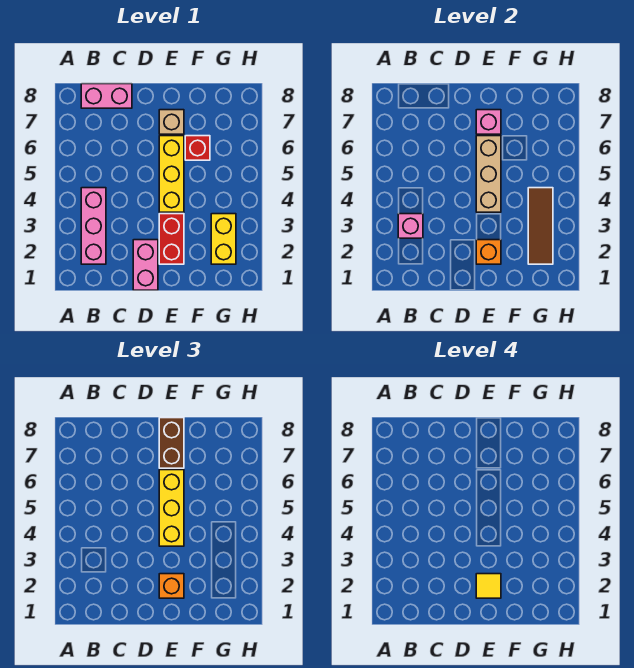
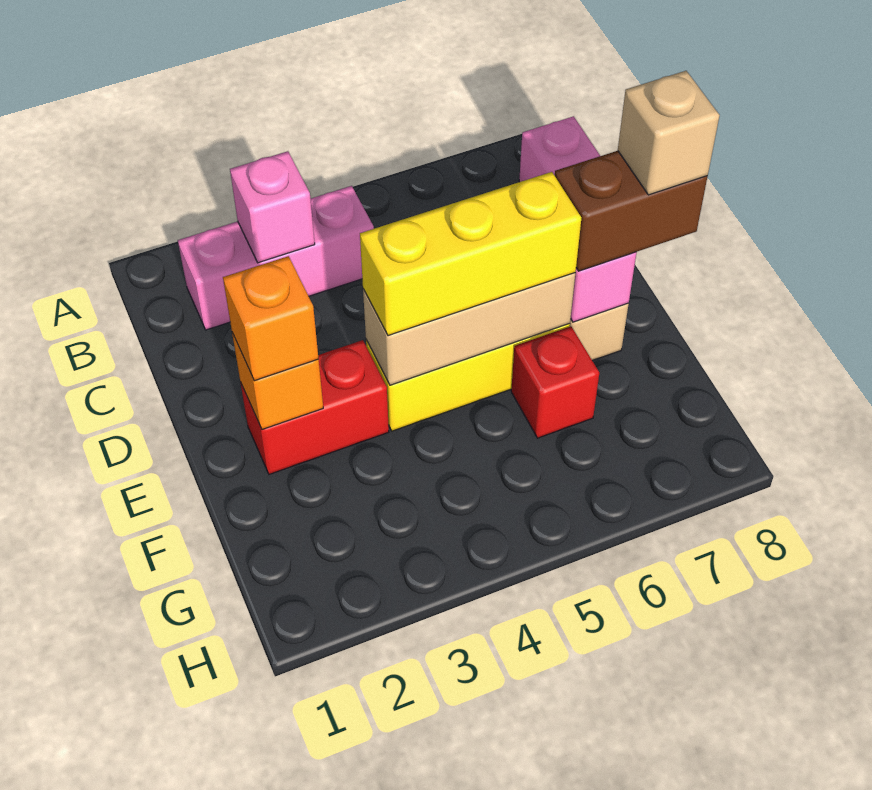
pink 1x2 brick [133,240,158,290] -> none
yellow 1x1 tile [476,574,501,598] -> none
none -> tan 1x1 brick [618,71,720,195]
yellow 1x2 brick [211,214,236,264] -> none
brown 1x3 tile [528,188,553,264] -> none

